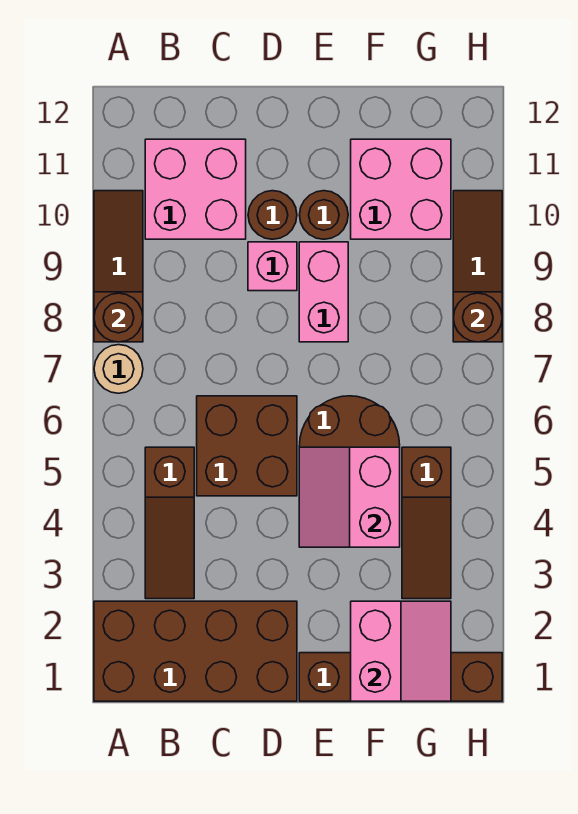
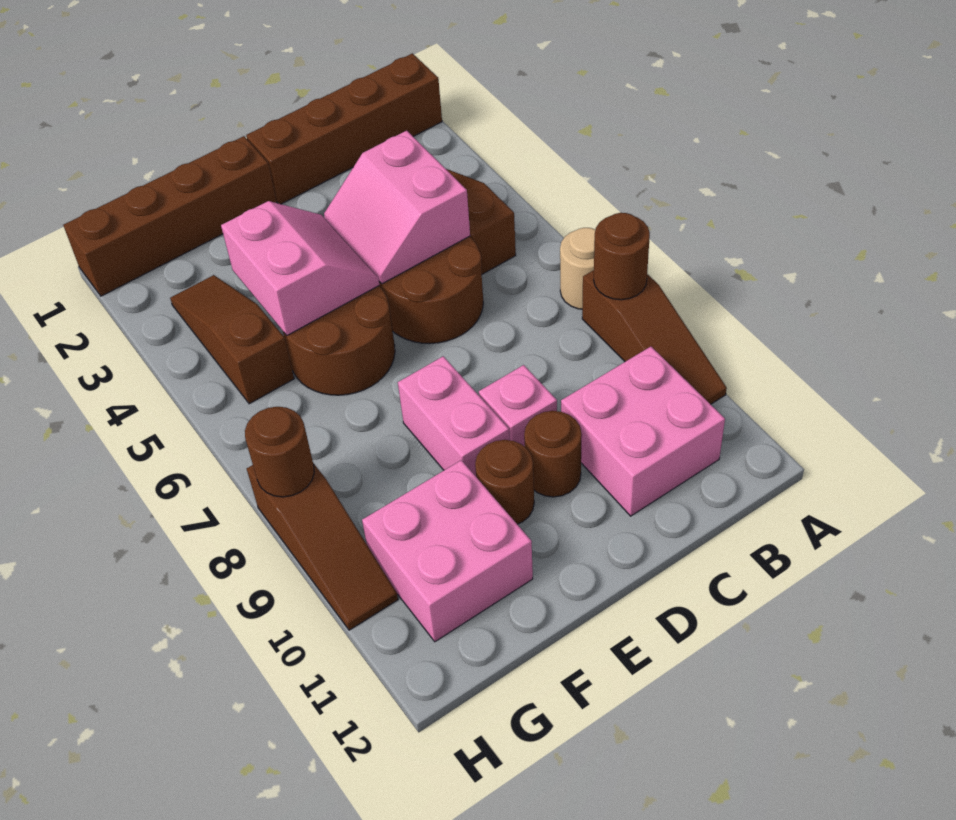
brown 2x4 brick [94,601,297,701] -> brown 1x4 brick [246,53,442,204]
brown 2x2 brick [197,396,297,496] -> brown 2x2 round brick [379,236,483,344]
pink 2x2 slope [351,601,451,701] -> pink 2x2 slope moved to [324,131,470,284]

